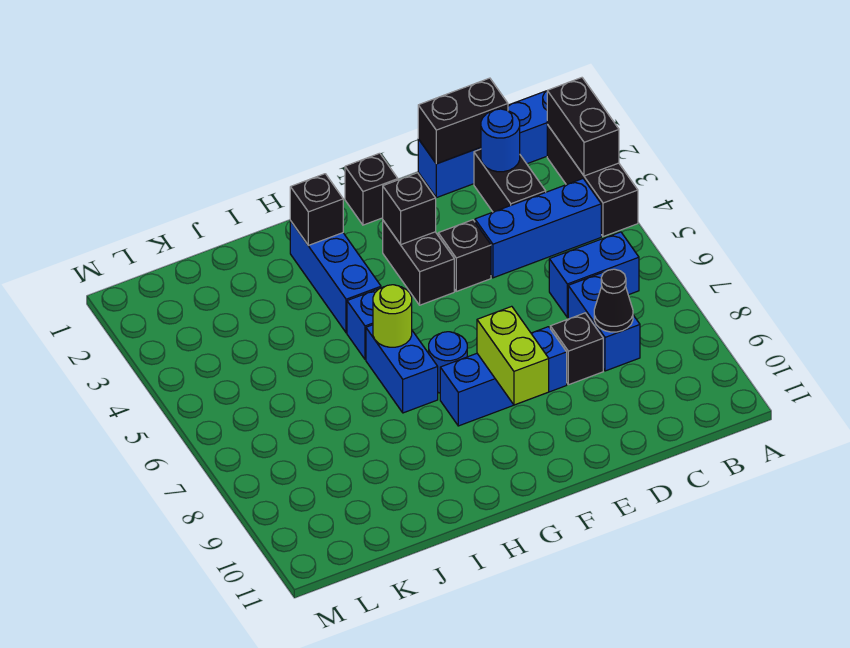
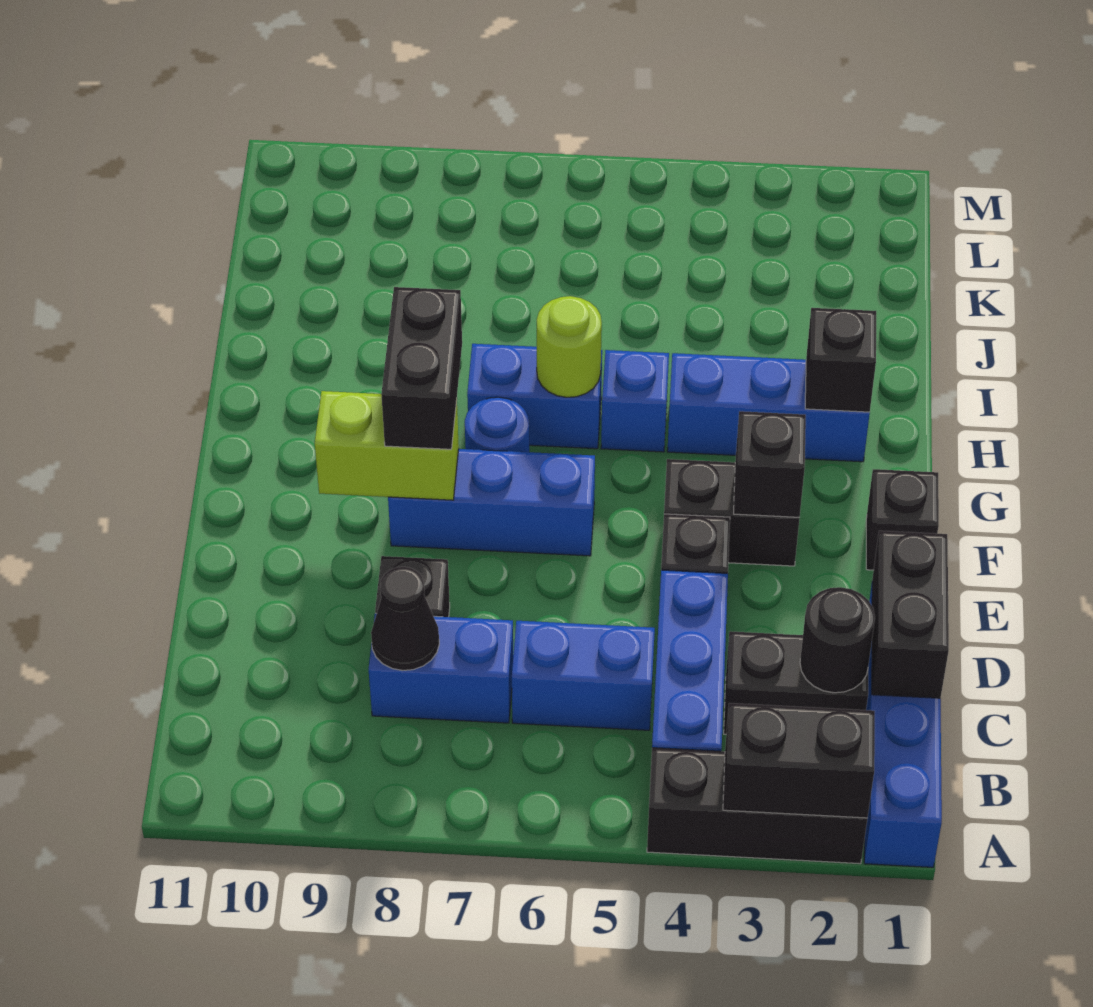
blue 1x2 brick [549,232,639,317] -> blue 1x2 brick turned to [512,621,655,730]
blue 1x1 round brick [481,109,520,172] -> black 1x1 round brick [800,587,875,693]
blue 1x3 brick [440,327,567,426] -> blue 1x3 brick turned to [388,449,595,556]
none -> black 1x2 brick [381,287,462,449]

